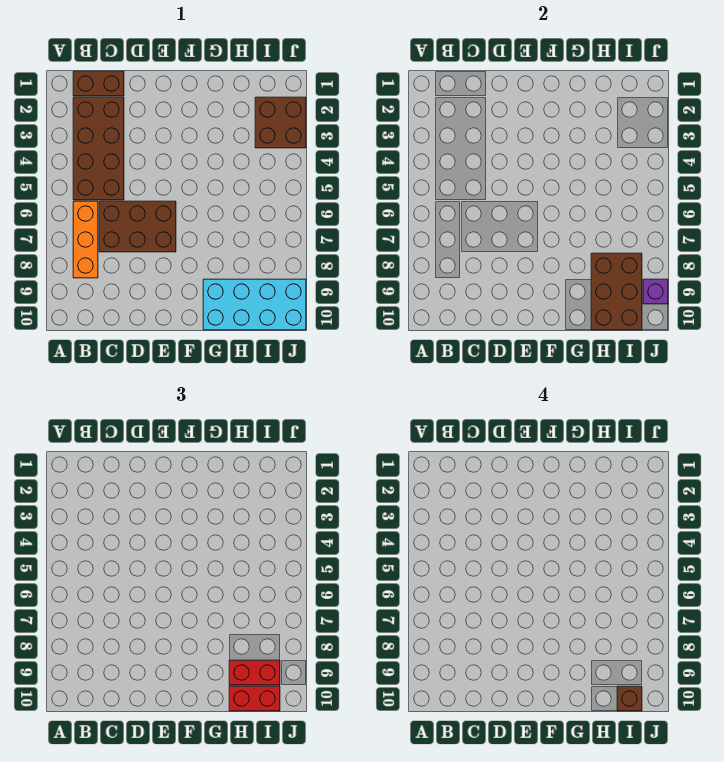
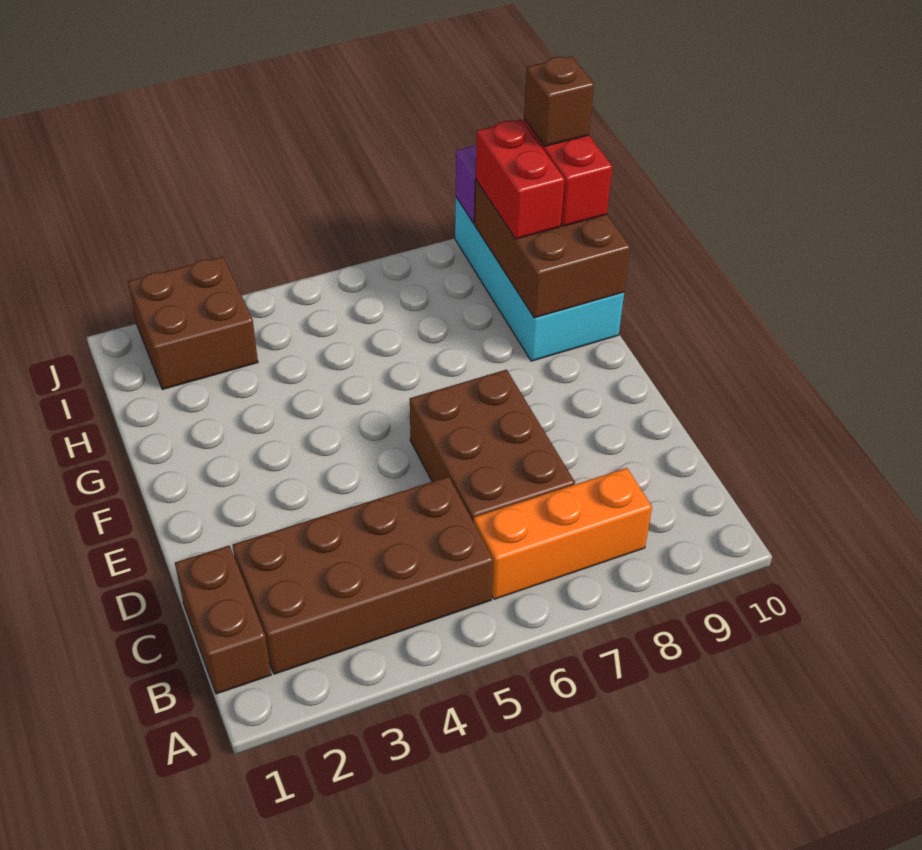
brown 2x3 brick [591,253,642,330] -> brown 2x3 brick turned to [474,180,630,318]

